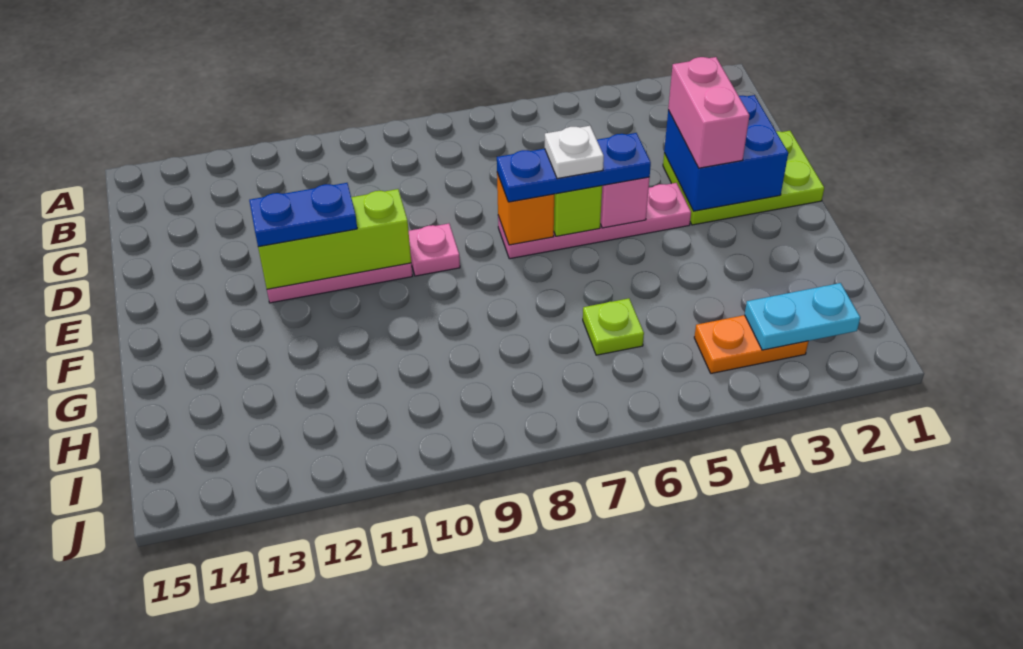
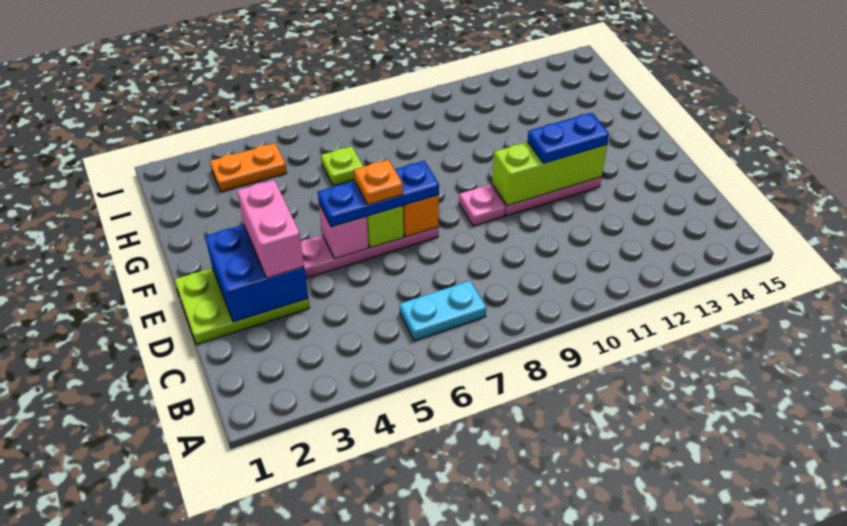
white 1x1 plate [545,126,604,179] -> orange 1x1 plate [354,160,403,205]
cyan 1x2 plate [745,283,860,350] -> cyan 1x2 plate moved to [400,281,486,341]

